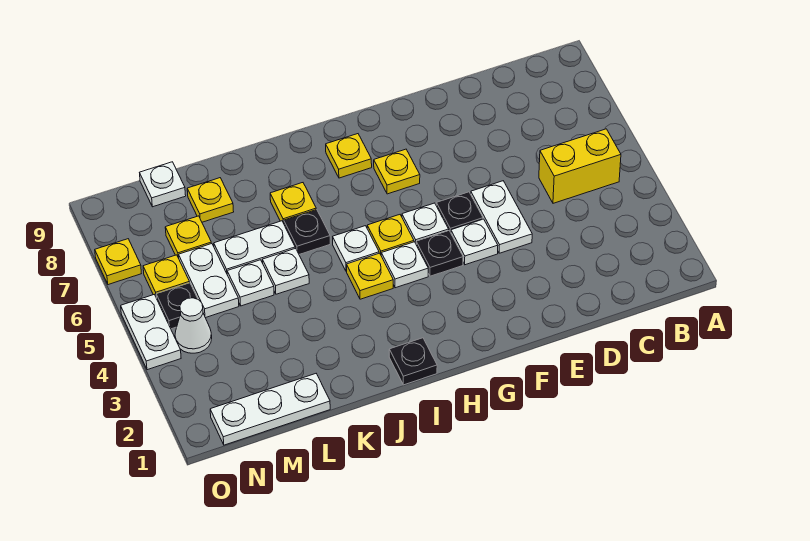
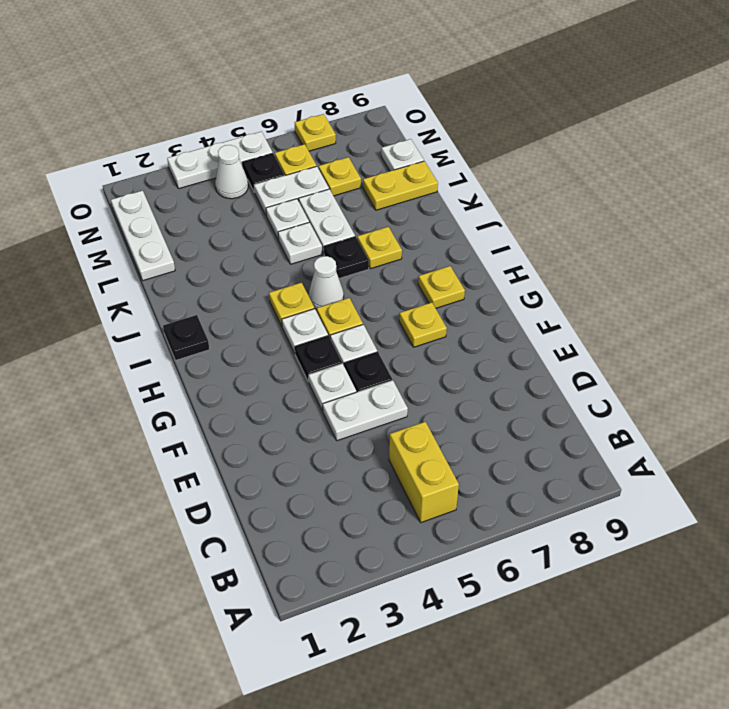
white 1x1 plate [333,226,379,271] -> white 1x1 cone [309,256,344,309]
yellow 1x1 plate [187,178,234,222] -> yellow 1x2 plate [363,161,438,210]
white 1x2 plate [121,295,181,370] -> white 1x3 plate [167,132,273,189]

